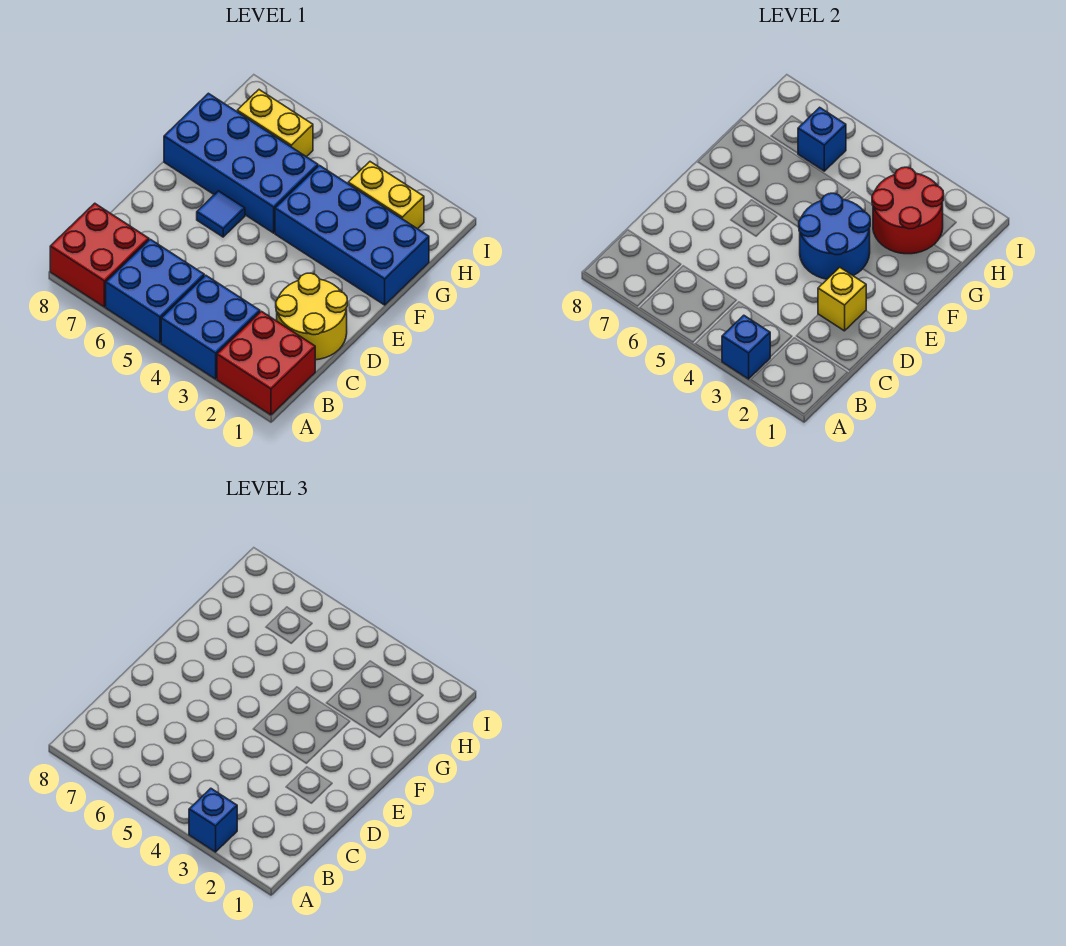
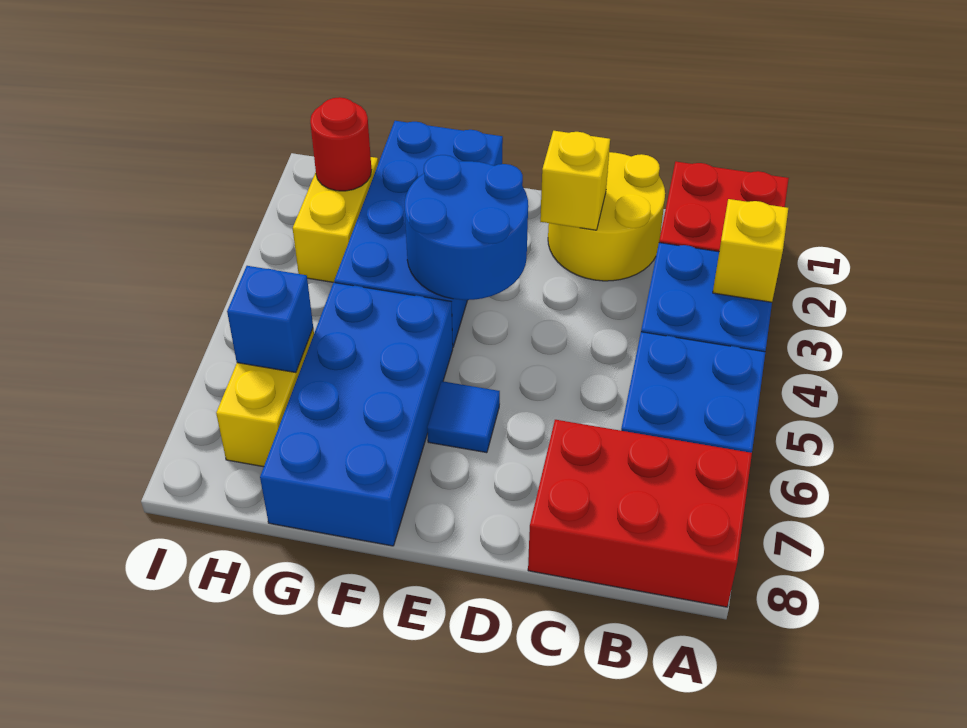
blue 1x1 brick [722,315,770,379] -> yellow 1x1 brick [713,199,788,302]
blue 1x1 brick [189,788,237,852] -> none
red 2x2 brick [50,203,149,307] -> red 2x3 brick [528,420,752,607]
red 2x2 round brick [872,167,944,254] -> red 1x1 round brick [310,97,371,191]

